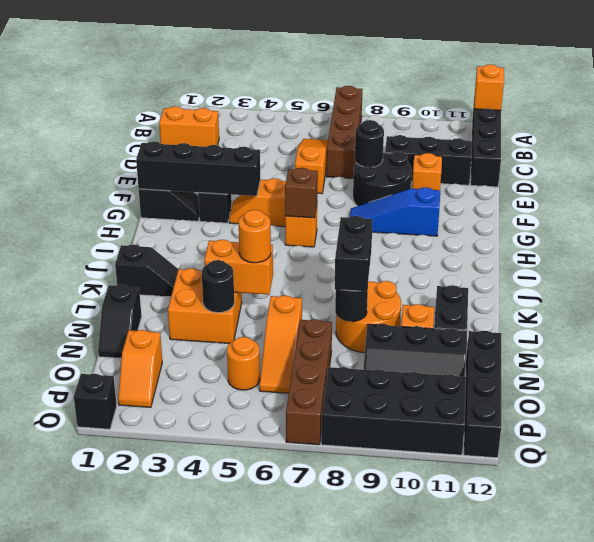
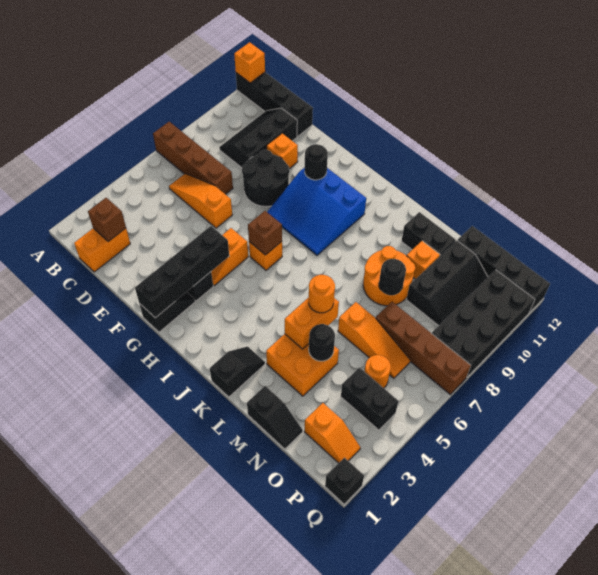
none -> brown 1x1 brick [88,198,126,242]
black 1x1 round brick [355,120,384,167] -> black 1x1 round brick moved to [305,144,328,180]
blue 1x3 slope [350,187,440,236] -> blue 3x3 slope [267,167,366,255]
black 1x2 brick [335,216,373,292] -> black 1x2 brick moved to [341,367,398,430]

